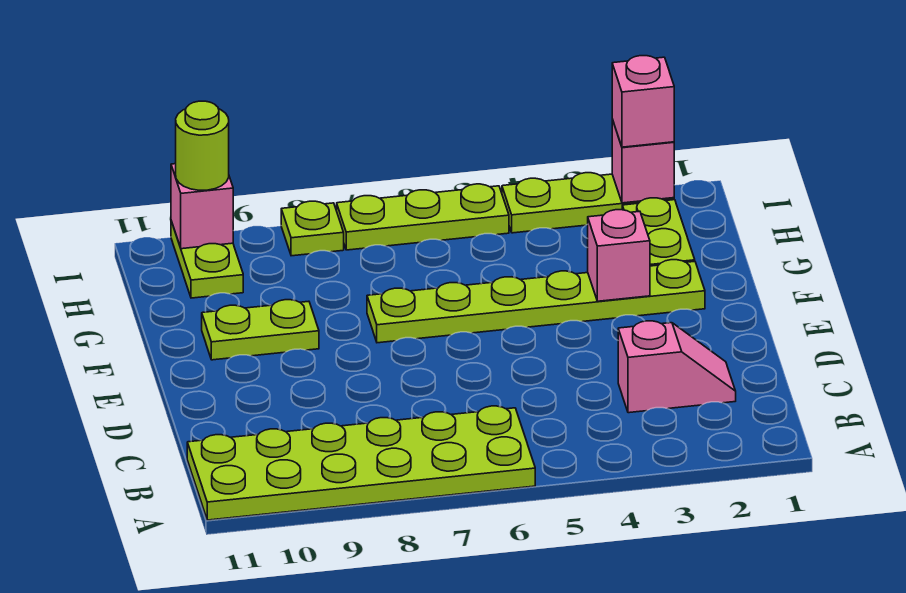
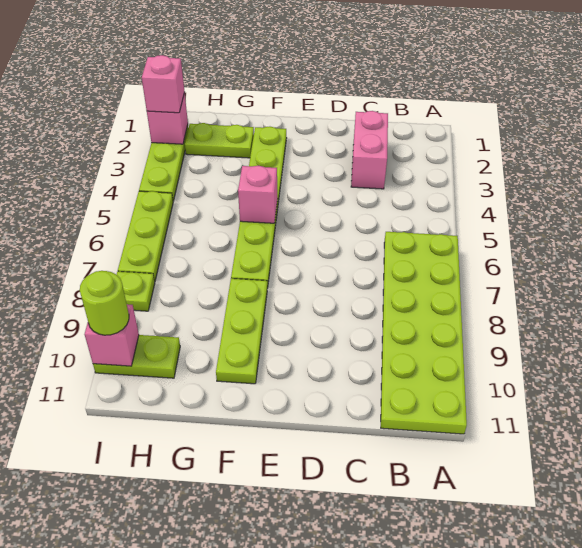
pink 1x2 slope [618,321,736,413] -> pink 1x2 brick [351,111,388,189]
pink 1x1 brick [588,210,650,301] -> pink 1x1 brick moved to [238,166,278,223]
lime 1x2 plate [202,300,319,360] -> lime 1x3 plate [216,279,267,384]

